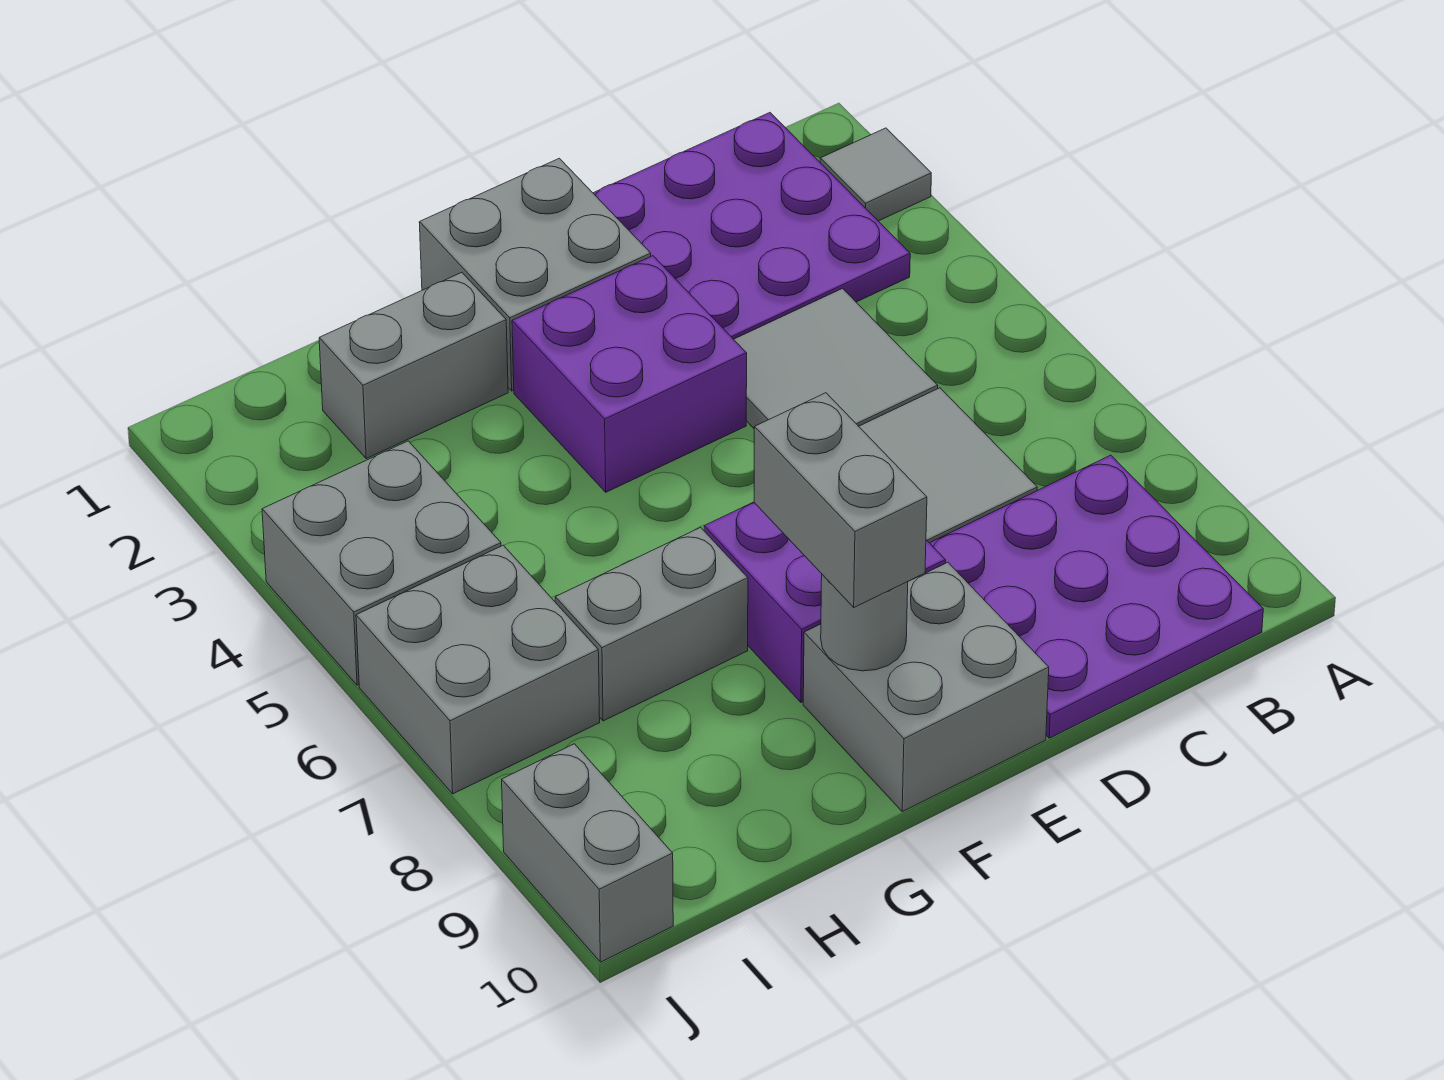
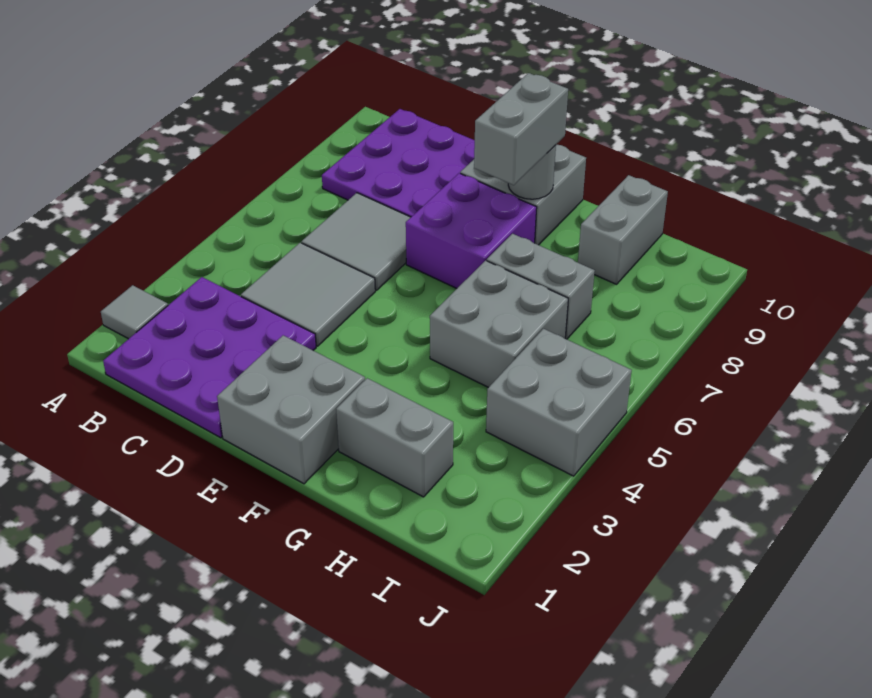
purple 2x2 brick [512,256,747,492] -> none
grey 2x2 brick [356,545,600,794] -> grey 2x2 brick moved to [430,261,568,388]
grey 1x2 brick [502,744,673,962] -> grey 1x2 brick moved to [578,175,668,284]

